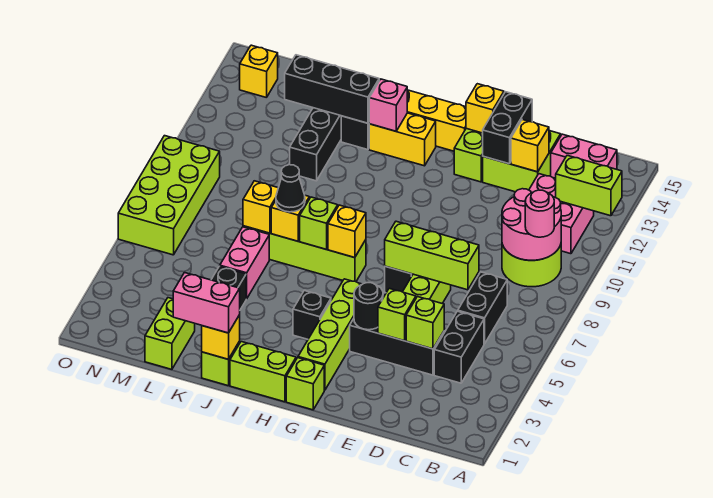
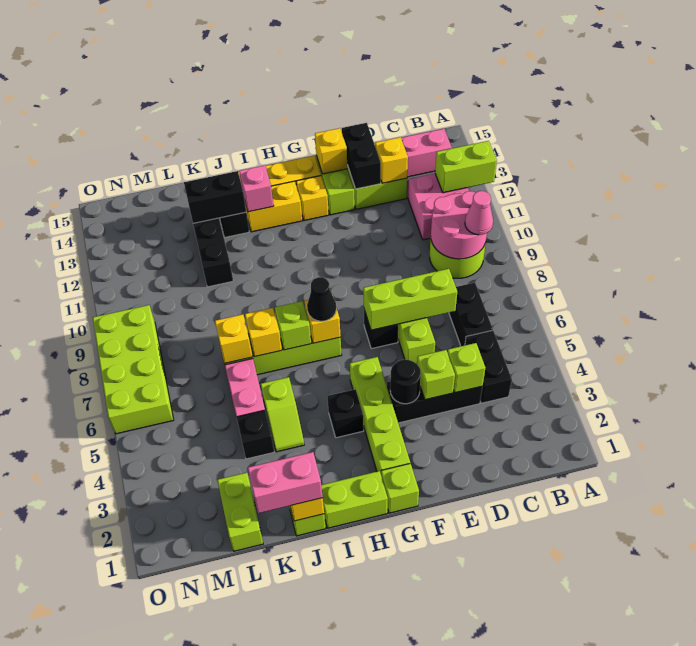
pink 1x1 round brick [525,190,554,237] -> pink 1x1 cone [465,191,493,235]
none -> lime 1x2 slope [261,377,304,452]
black 1x1 cone [276,165,305,212] -> black 1x1 cone moved to [307,277,336,321]
black 1x3 brick [285,55,379,123] -> black 1x2 brick [184,171,246,223]
yellow 1x1 brick [240,45,278,98] -> yellow 1x1 brick moved to [296,176,329,221]

